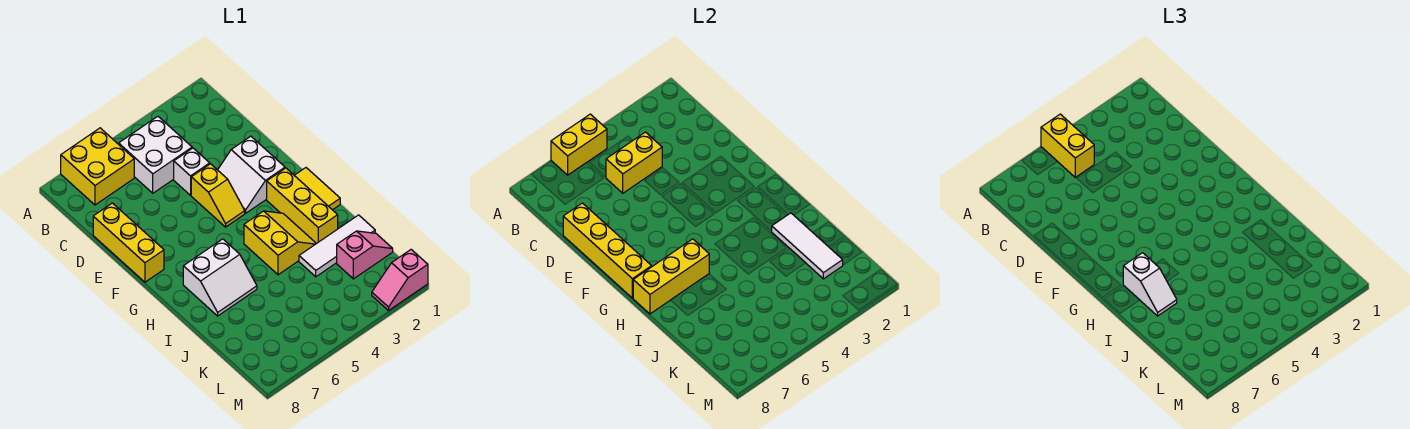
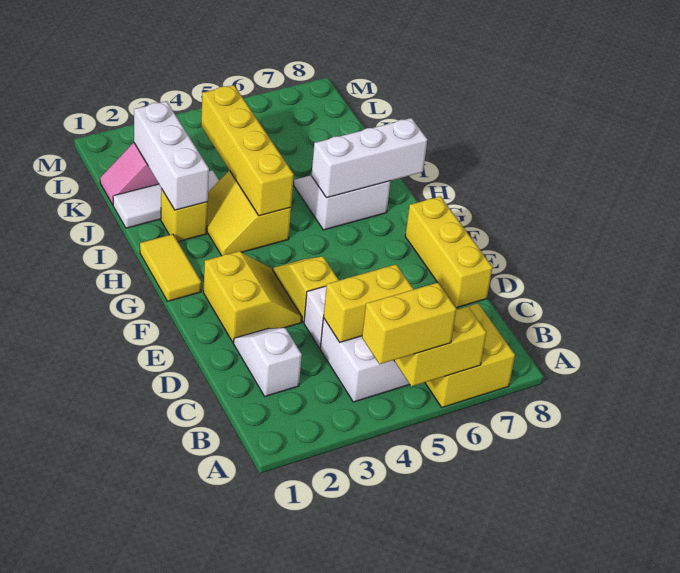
yellow 1x2 brick [1041,114,1094,177] -> yellow 1x2 brick turned to [362,283,456,364]
yellow 1x4 brick [563,203,652,298] -> yellow 1x4 brick moved to [201,85,294,216]
white 2x2 slope [218,136,285,213] -> yellow 2x2 slope [203,251,302,343]
yellow 1x3 brick [267,168,338,244] -> yellow 1x1 brick [161,189,208,242]
yellow 1x3 brick [633,239,709,314] -> white 1x3 brick [311,118,427,198]
white 1x2 slope [1123,253,1177,316] -> white 1x2 slope moved to [234,328,302,396]
white 1x3 tile [771,213,843,279] -> white 1x3 brick [134,101,209,210]
pink 1x2 slope [372,250,428,311] -> none

